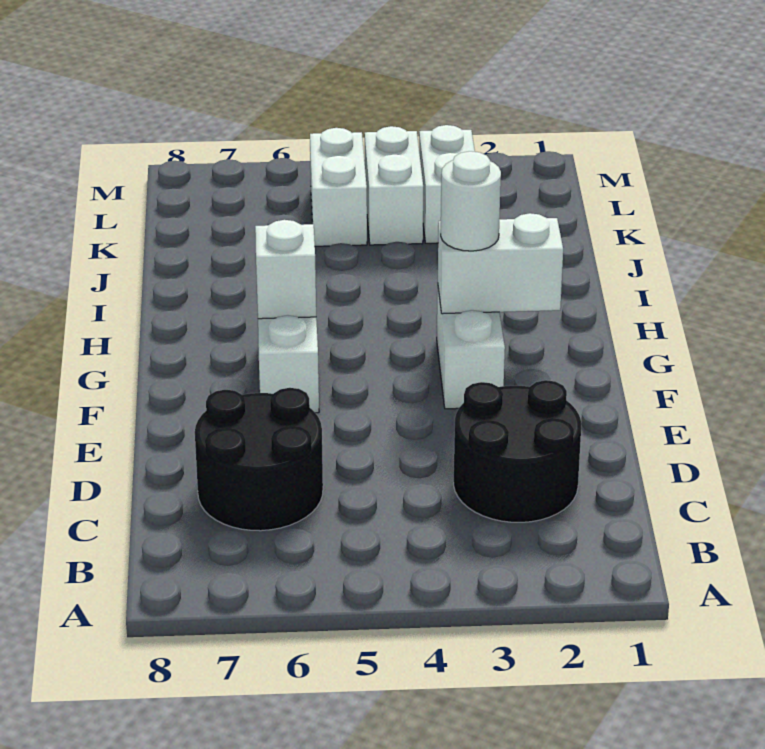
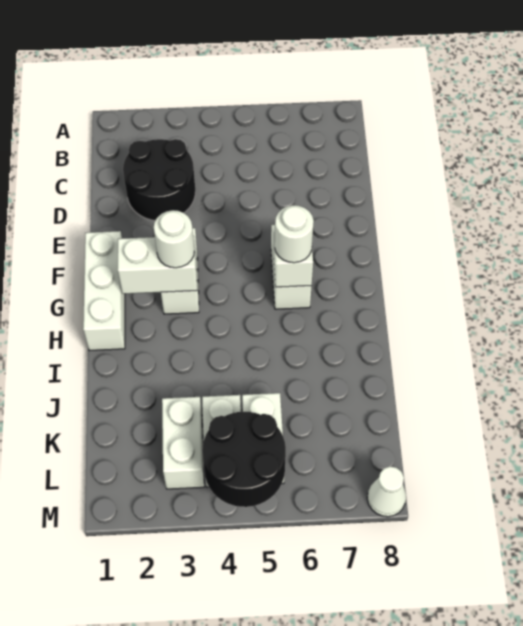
black 2x2 round brick [195,388,323,531] -> black 2x2 round brick moved to [202,412,286,507]
none -> white 1x3 brick [83,231,125,351]
none -> white 1x1 round brick [275,205,314,263]
none -> white 1x1 cone [367,466,406,517]

